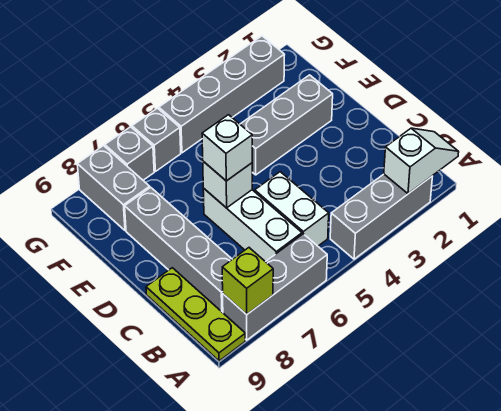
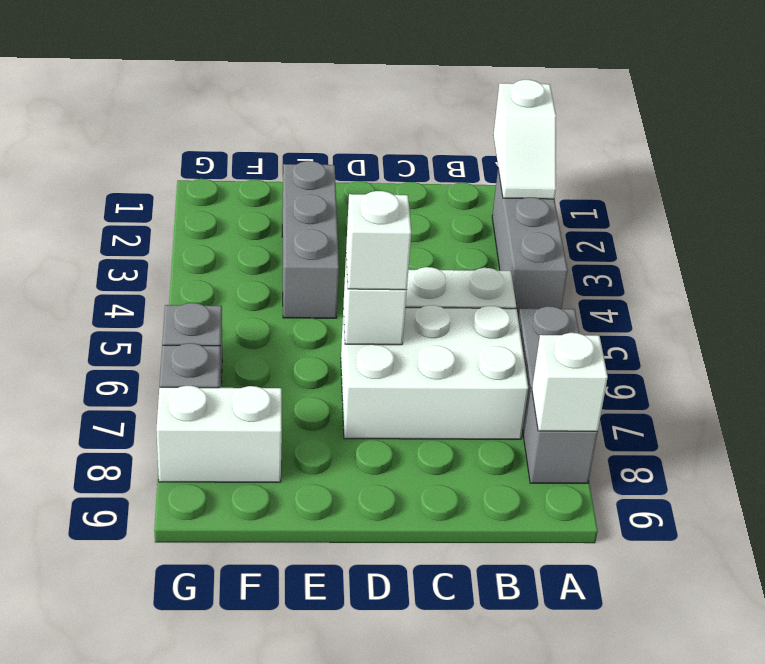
white 1x2 slope [384,128,459,194] -> white 1x2 slope turned to [493,80,556,199]
lime 1x1 brick [222,248,273,315] -> white 1x1 brick [532,333,608,431]
lime 1x3 plate [146,268,245,361] -> none
white 1x3 brick [203,188,302,262] -> white 2x3 brick [341,305,528,439]
grey 1x4 brick [125,187,232,313] -> none
grey 1x2 brick [77,146,150,231] -> white 1x2 brick [156,386,282,482]
grey 1x4 brick [159,36,285,153] -> none

